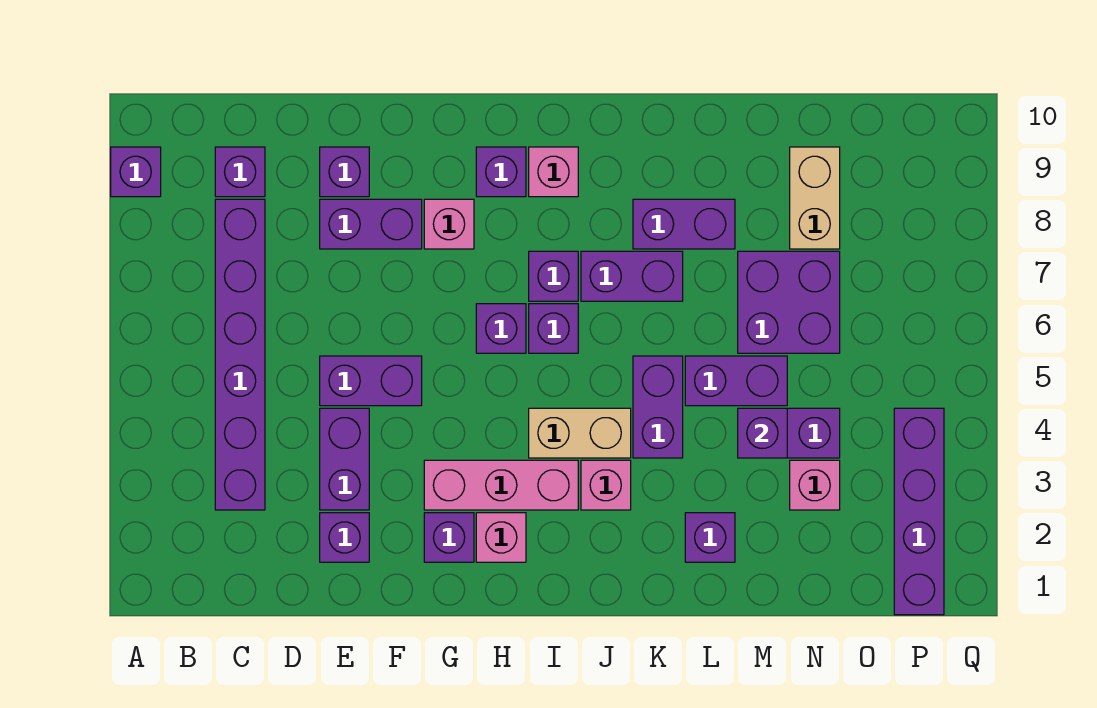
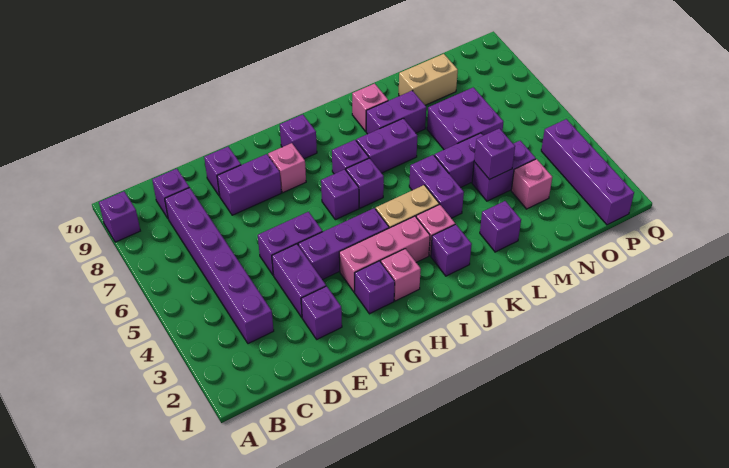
none -> purple 1x3 brick [298,208,389,280]
pink 1x1 brick [529,147,578,197] -> pink 1x1 brick moved to [352,83,388,131]
none -> purple 1x1 brick [431,224,472,276]
tan 1x2 brick [790,147,840,249] -> tan 1x2 brick turned to [399,54,458,105]

